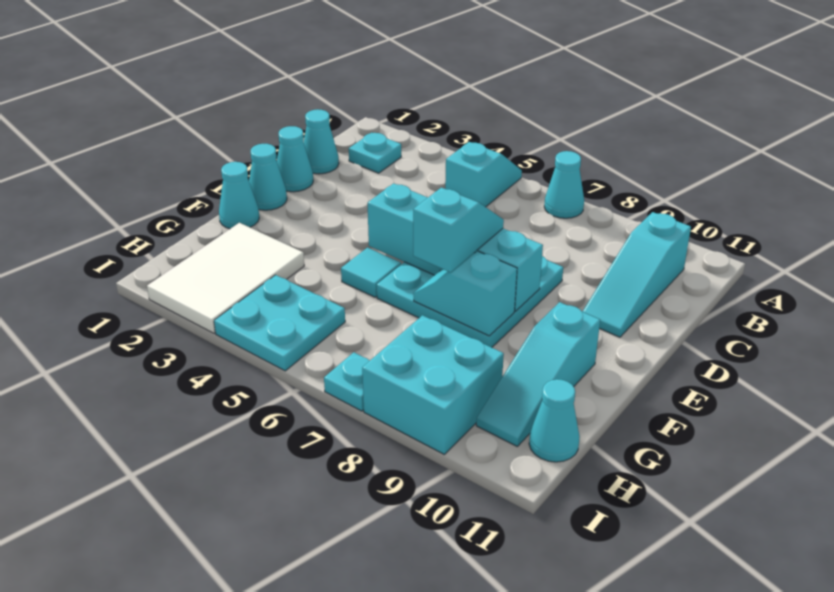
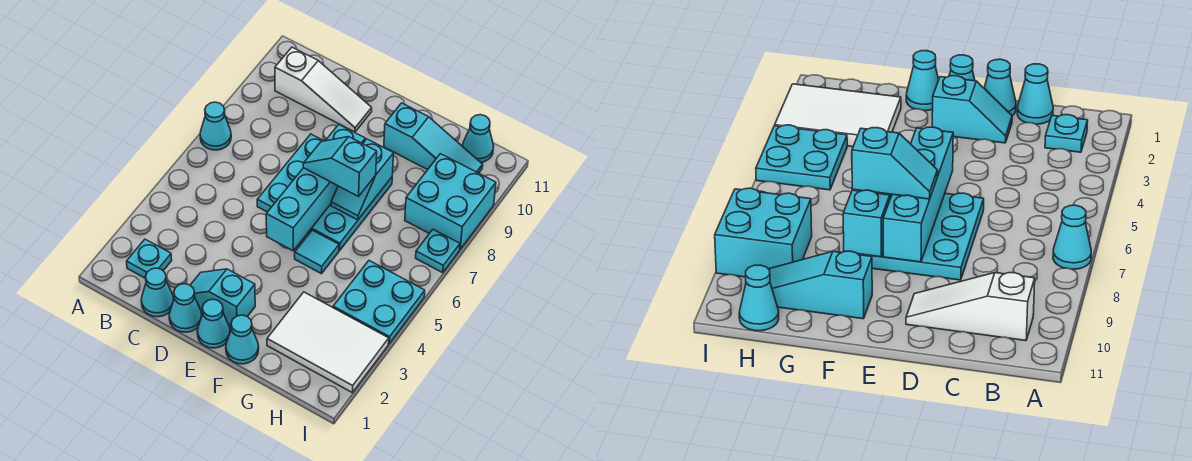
cyan 1x2 slope [445,142,522,207] -> cyan 1x2 slope moved to [190,269,255,326]
cyan 1x3 slope [582,212,691,337] -> white 1x3 slope [275,47,372,132]

